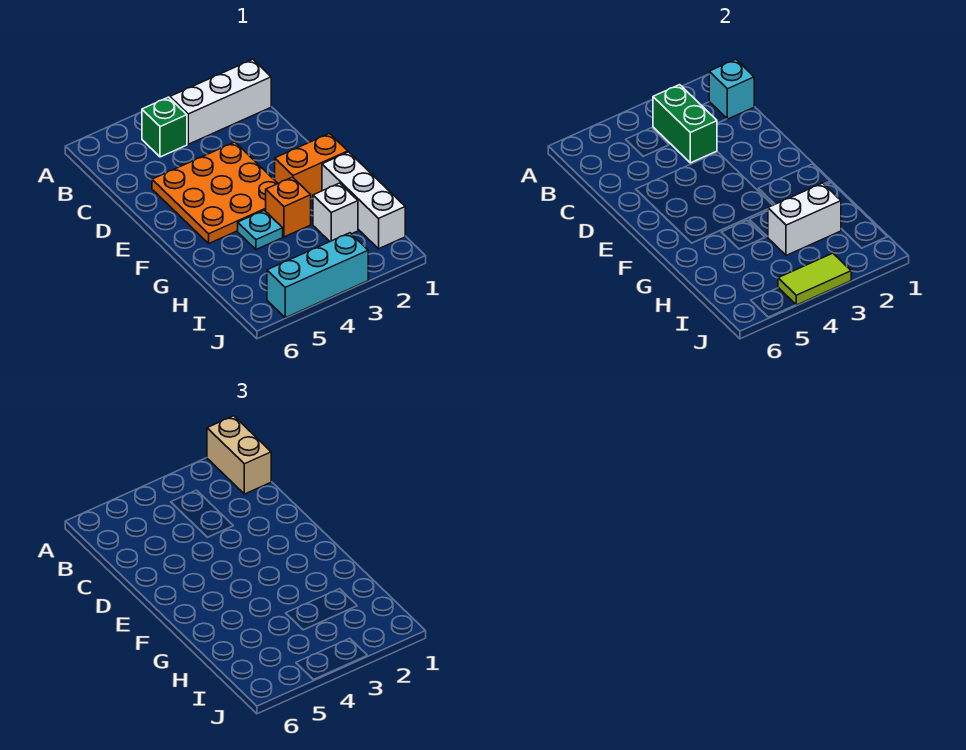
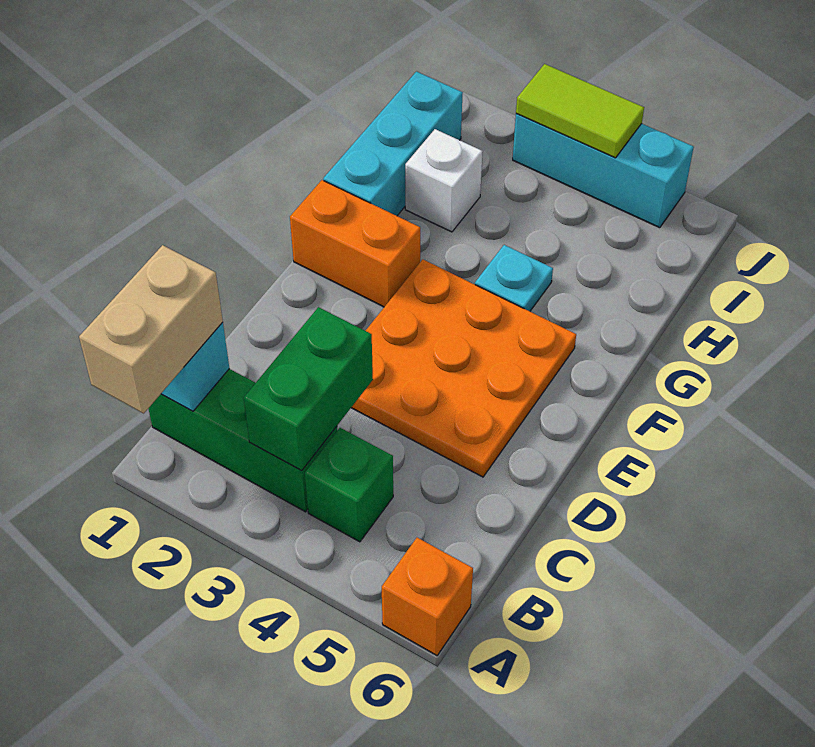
white 1x3 brick [170,59,271,144] -> green 1x3 brick [148,369,337,512]
white 1x3 brick [322,152,405,249] -> cyan 1x3 brick [323,72,463,216]
orange 1x1 brick [266,177,311,237] -> orange 1x1 brick moved to [382,538,473,655]
white 1x2 brick [768,183,841,256] -> none

